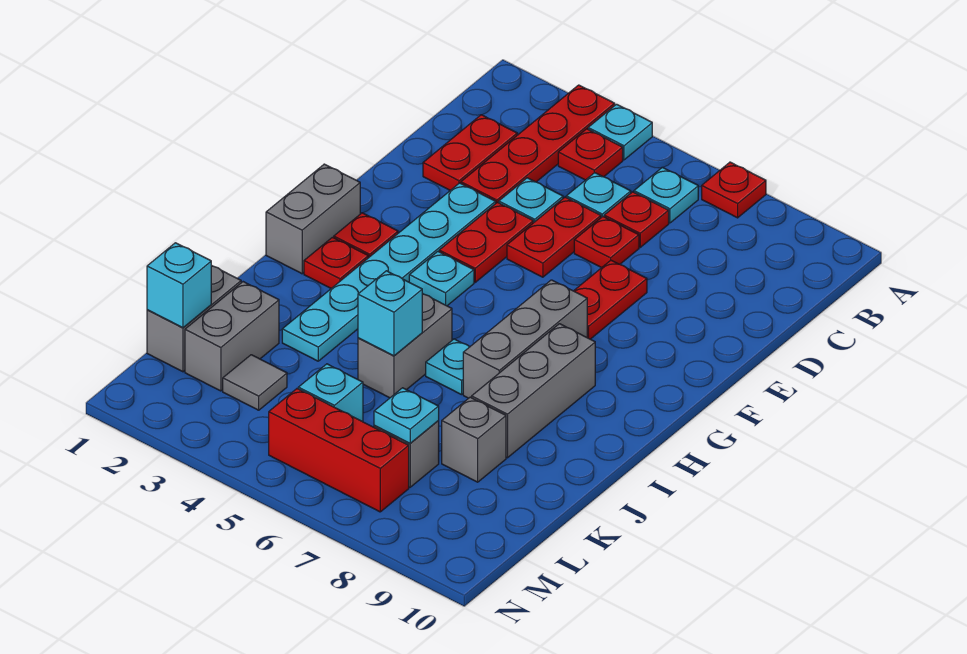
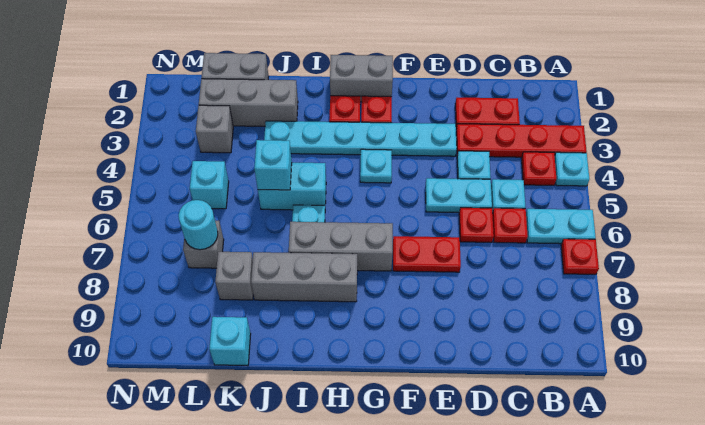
cyan 1x1 plate [634,167,698,223] -> cyan 1x2 plate [526,209,596,244]
red 1x2 plate [507,197,601,277] -> cyan 1x2 plate [426,178,492,212]
red 1x2 plate [439,202,533,282] -> none
grey 1x2 brick [358,293,452,398] -> cyan 1x2 brick [258,163,326,210]
grey 1x2 brick [185,282,279,391] -> grey 1x3 brick [199,79,298,126]
cyan 1x1 brick [147,243,211,328] -> cyan 1x1 brick moved to [209,317,251,366]
grey 1x1 tile [223,355,287,410] -> grey 1x1 brick [196,105,233,153]
cyan 1x1 plate [374,388,439,443] -> cyan 1x1 round brick [179,200,218,250]
red 1x3 brick [269,389,409,512] -> none

